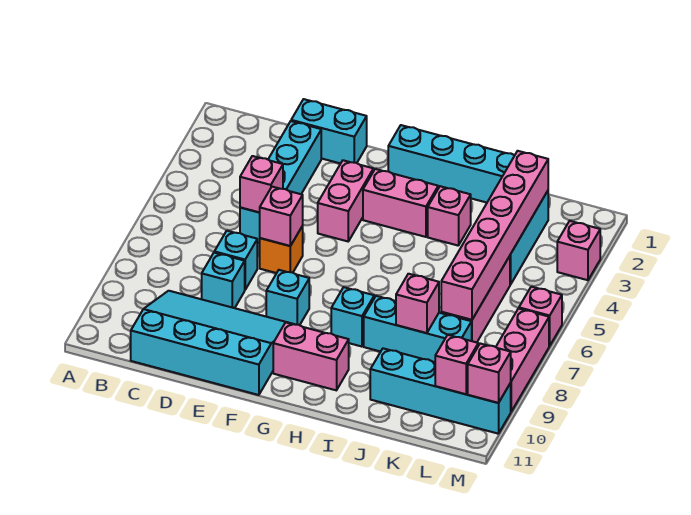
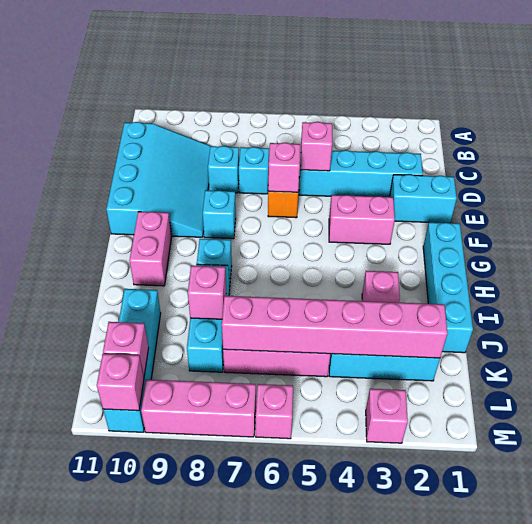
cyan 1x2 brick [291,99,367,164] -> cyan 1x2 brick turned to [390,174,457,223]
pink 1x2 brick [363,169,438,237] -> none

